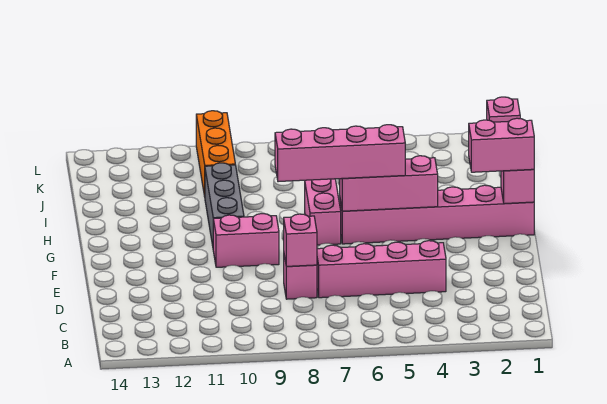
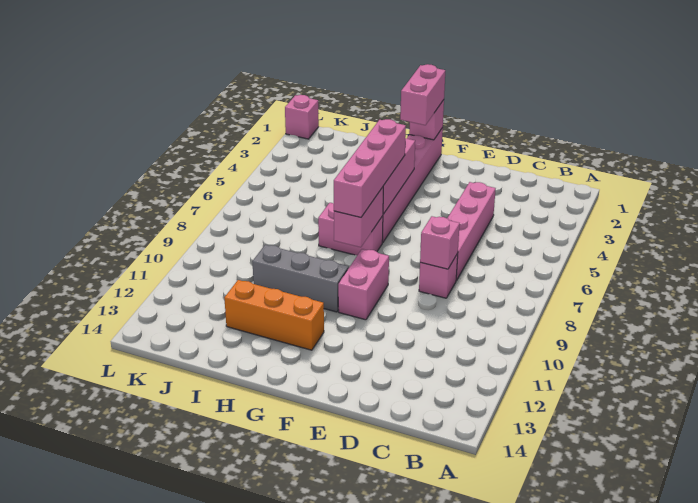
none -> pink 1x2 brick [334,187,383,247]
orange 1x3 brick [196,111,235,196] -> orange 1x3 brick moved to [224,280,324,350]

